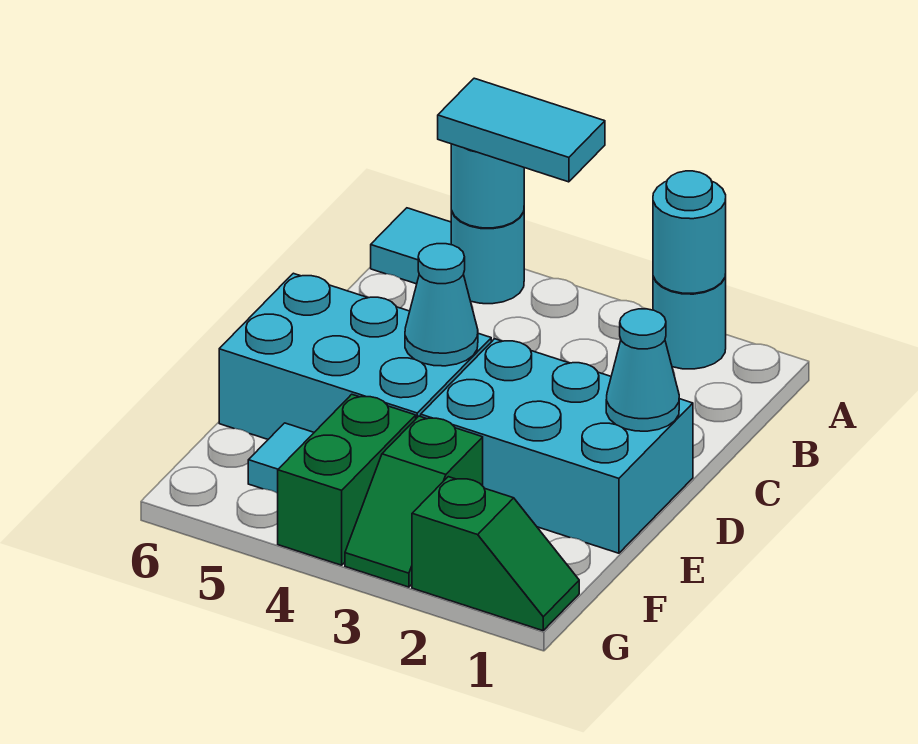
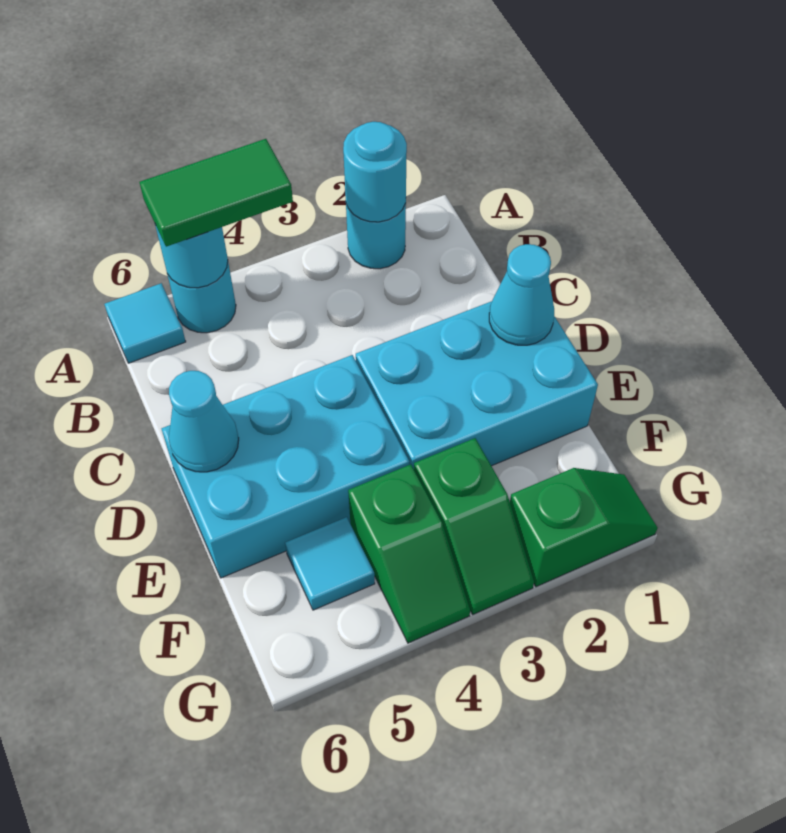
cyan 1x2 tile [438,78,605,182] -> green 1x2 tile [139,139,293,247]
cyan 1x1 cone [405,244,478,366] -> cyan 1x1 cone moved to [169,371,239,472]
green 1x2 brick [278,394,416,565] -> green 1x2 slope [348,464,470,643]

